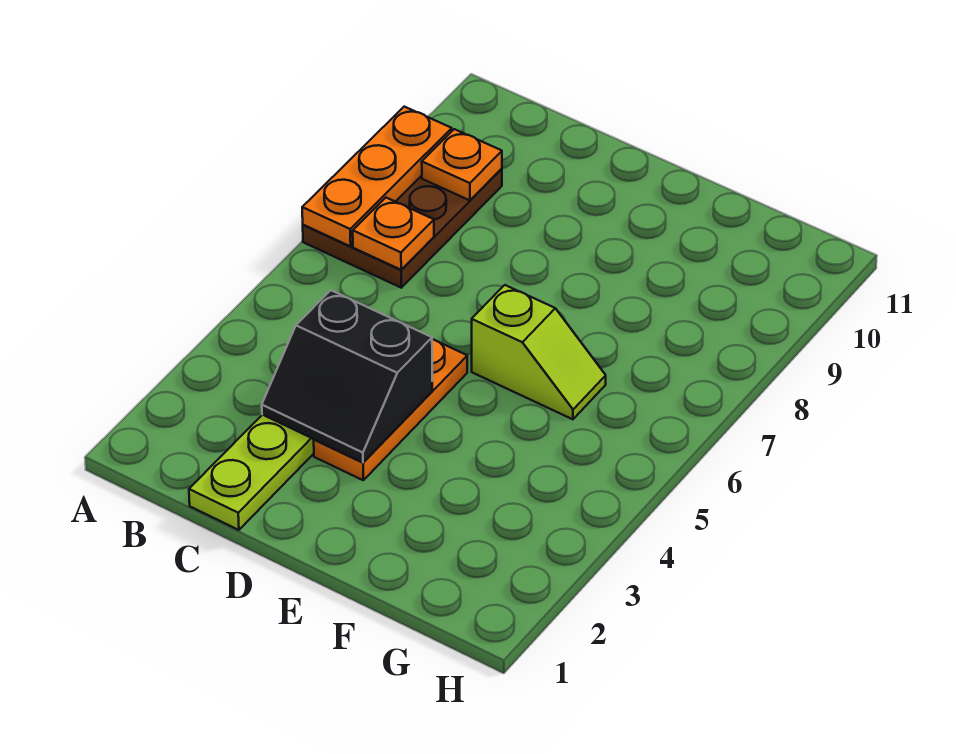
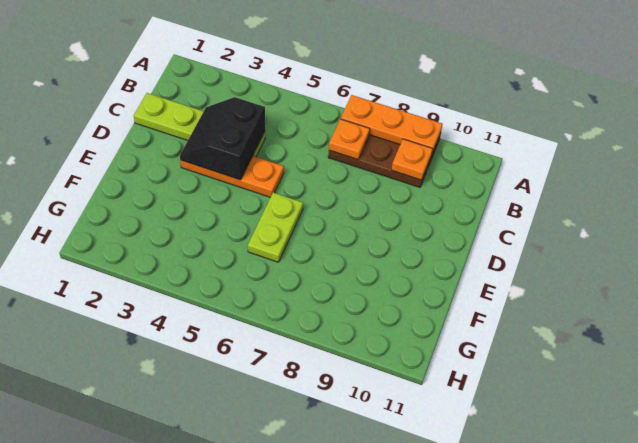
lime 1x2 slope [472,285,606,419] -> lime 1x2 plate [248,193,303,262]

